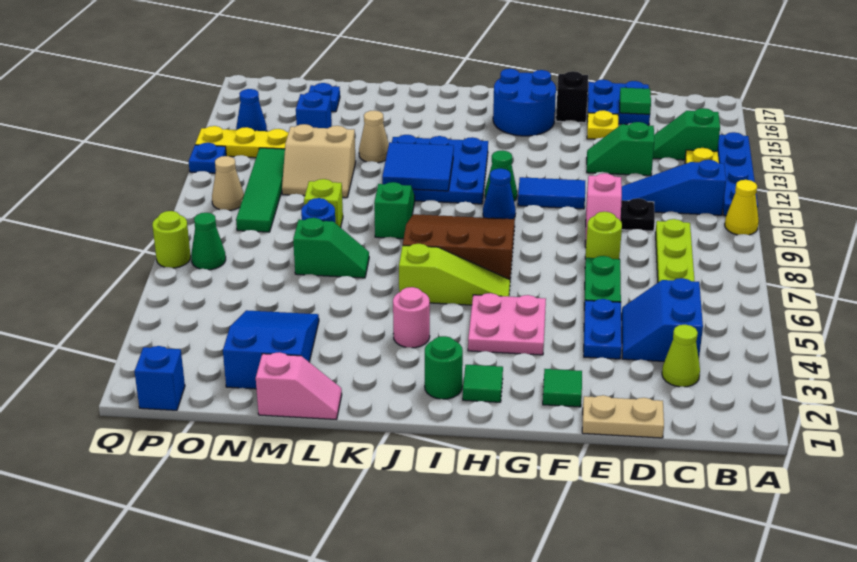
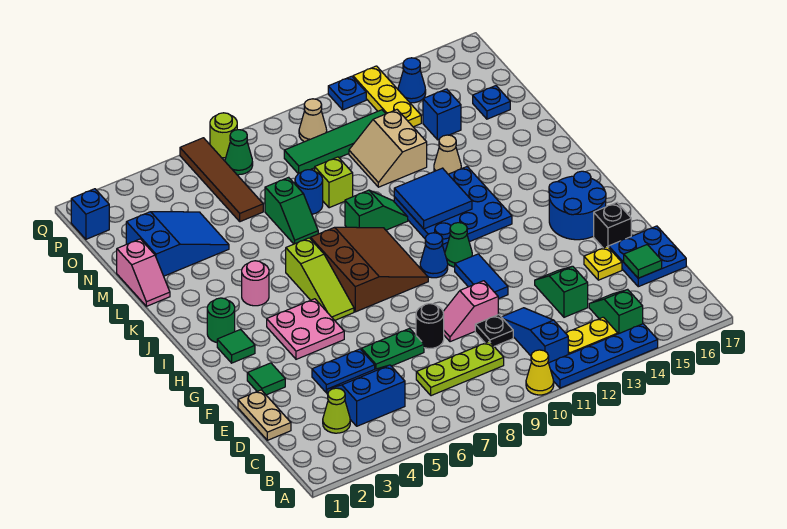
lime 1x1 round brick [585,212,622,259] -> black 1x1 round brick [416,304,444,349]
none -> brown 1x4 tile [180,138,263,222]

